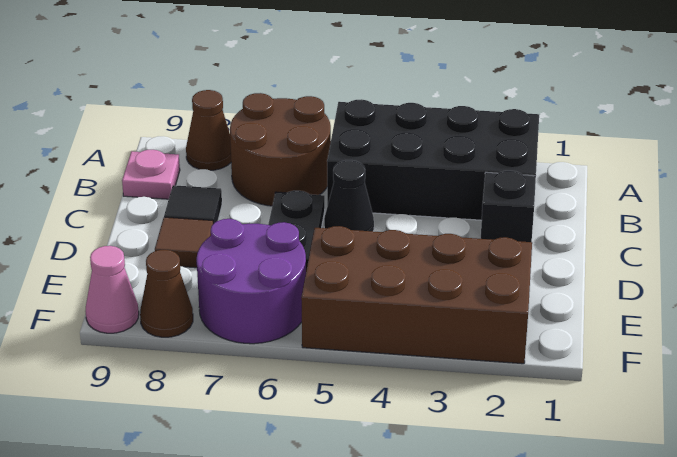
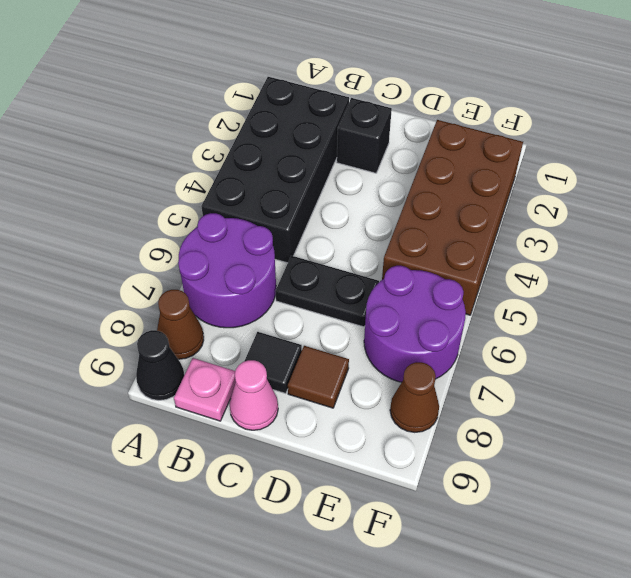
brown 2x2 round brick [230,93,331,206] -> purple 2x2 round brick [178,213,276,328]
black 1x1 cone [324,160,374,231] -> black 1x1 cone moved to [136,330,184,400]
pink 1x1 cone [85,246,139,333] -> pink 1x1 cone moved to [229,360,278,430]

